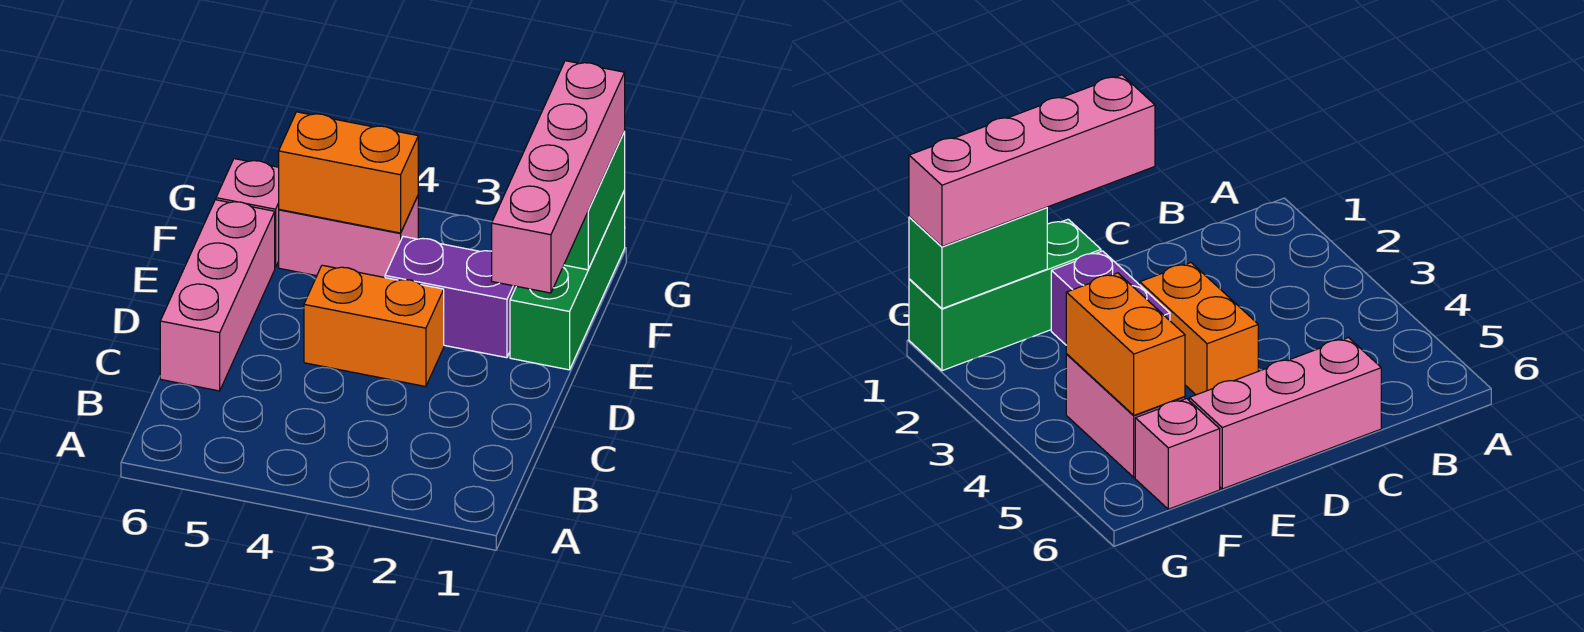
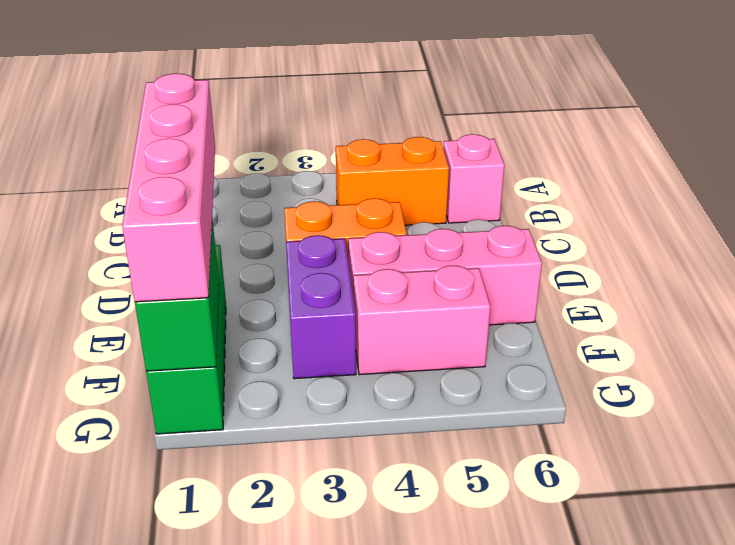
pink 1x3 brick [160,200,275,391] -> pink 1x3 brick turned to [348,226,542,325]
purple 1x2 brick [385,236,516,358] -> purple 1x2 brick turned to [286,235,356,379]
orange 1x2 brick [279,112,418,233] -> orange 1x2 brick moved to [336,137,449,225]
pink 1x1 brick [216,159,279,268] -> pink 1x1 brick moved to [443,134,504,223]

